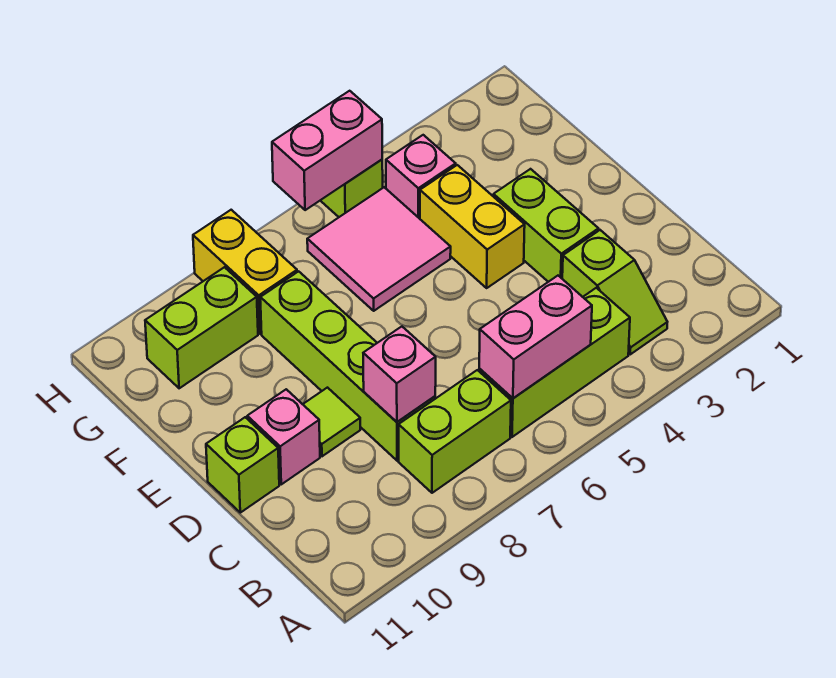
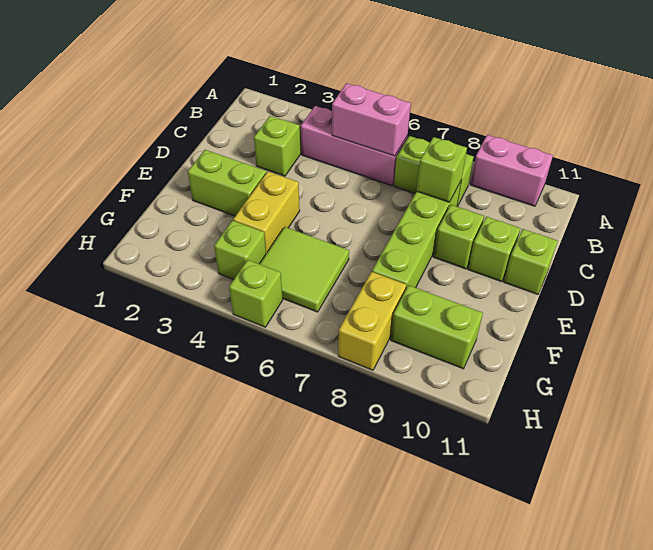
lime 1x3 brick [479,288,630,437] -> pink 1x3 brick [301,106,407,186]
pink 1x1 brick [363,327,436,422] -> lime 1x1 brick [417,137,467,202]
lime 1x2 brick [493,169,598,282] -> lime 1x2 brick turned to [188,150,266,216]
lime 1x1 tile [303,388,360,456] -> lime 1x1 brick [433,205,484,269]
pink 1x1 brick [247,389,320,484] -> lime 1x1 brick [468,217,521,282]
pink 2x2 tile [307,187,451,311] -> lime 2x2 tile [260,227,349,312]
pink 1x1 brick [386,135,456,219] -> lime 1x1 brick [214,220,266,280]
pink 1x2 brick [272,91,382,210] -> pink 1x2 brick moved to [470,135,553,206]

